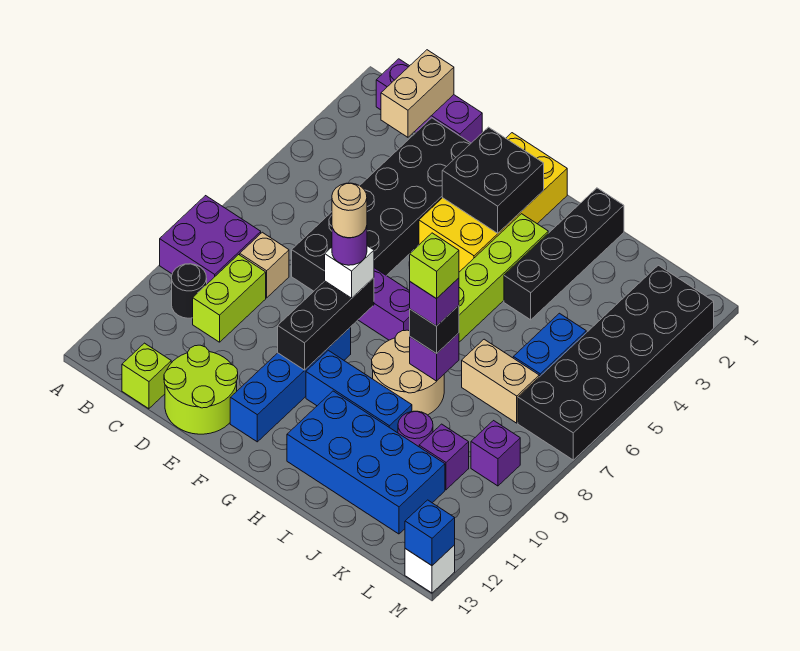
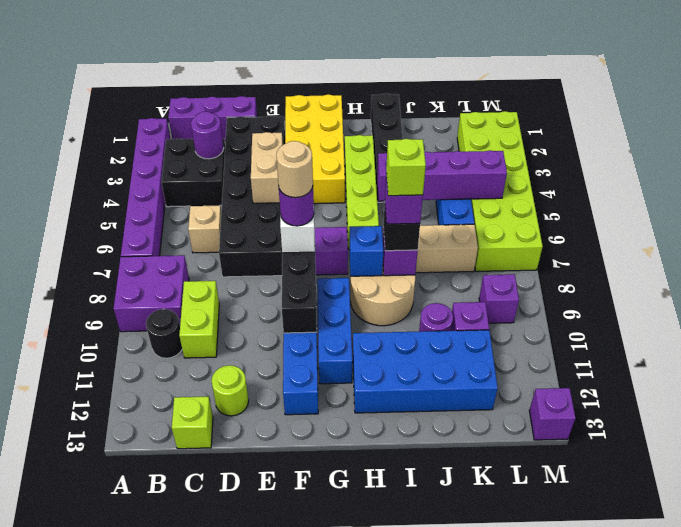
none -> purple 1x6 brick [121,118,171,257]
tan 1x2 brick [381,50,454,137] -> tan 1x2 brick moved to [251,132,283,203]
none -> purple 1x1 round brick [191,111,224,159]
tan 1x1 brick [240,232,289,298] -> tan 1x1 brick moved to [188,206,221,253]
lime 2x2 round brick [164,345,238,434] -> lime 1x1 round brick [212,365,249,416]
black 2x2 brick [442,127,544,233] -> black 2x2 brick moved to [161,138,225,207]
blue 1x3 brick [306,350,412,433] -> blue 1x3 brick turned to [317,278,352,384]
none -> purple 1x4 brick [377,150,507,201]
black 2x6 brick [518,265,714,460] -> lime 2x6 brick [457,111,543,271]
white 1x1 brick [405,545,455,593] -> purple 1x1 brick [529,388,575,440]
blue 1x1 brick [405,500,455,565] -> blue 1x1 brick moved to [350,226,383,276]

